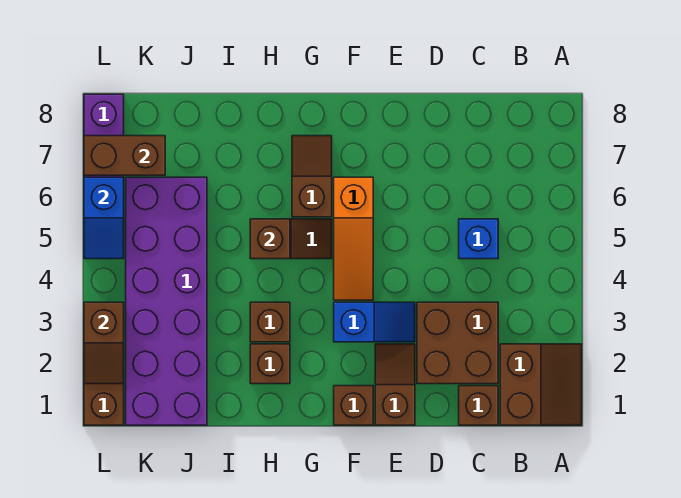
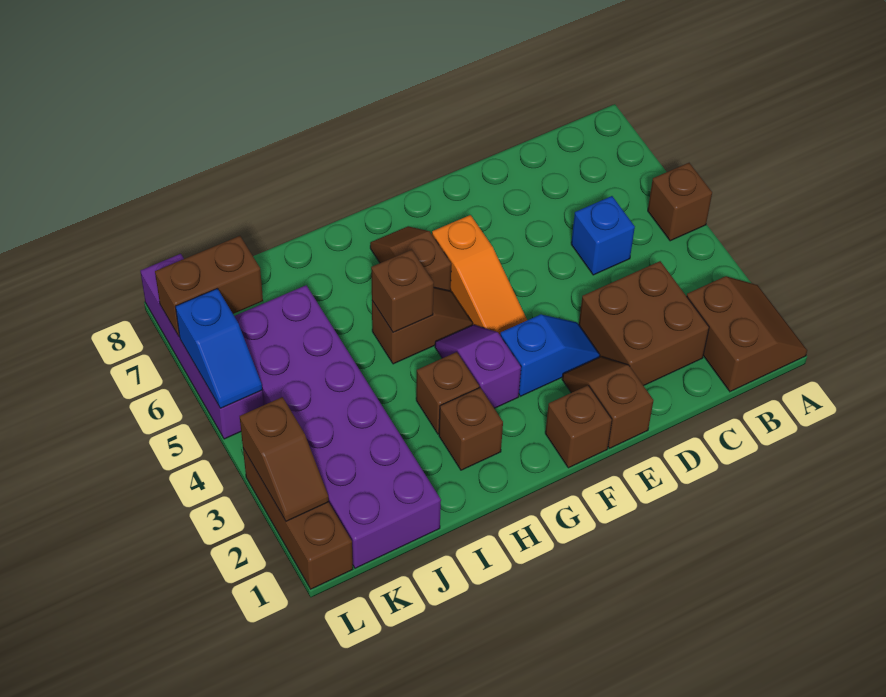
brown 1x1 brick [459,386,498,425] -> brown 1x1 brick moved to [648,163,712,241]
none -> purple 1x2 slope [435,325,521,408]

